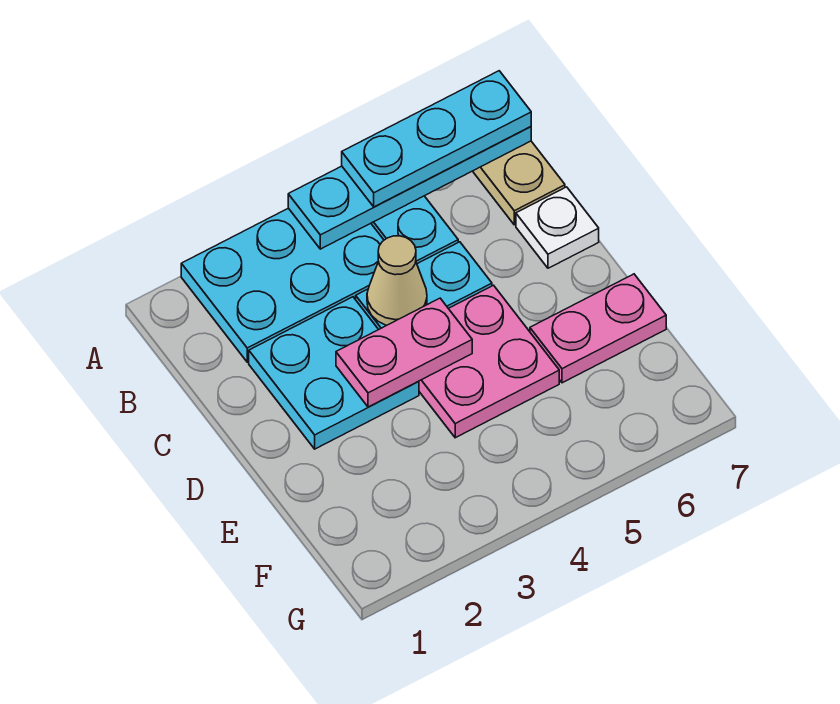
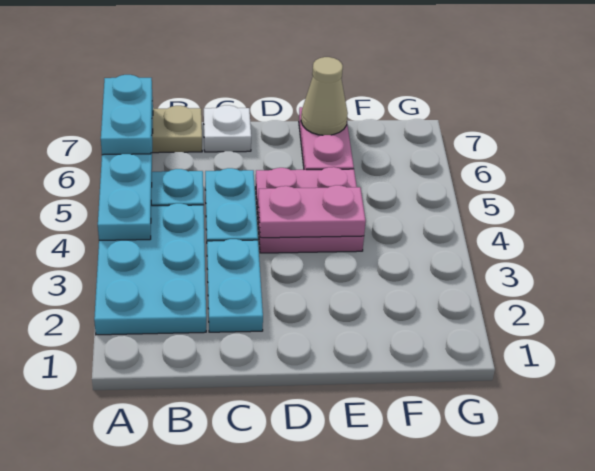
cyan 1x3 plate [342,71,531,207] -> cyan 1x2 plate [101,75,152,155]
cyan 2x2 plate [249,297,419,449] -> cyan 1x2 plate [207,239,263,332]
tan 1x1 cone [367,236,427,325] -> tan 1x1 cone moved to [301,57,348,135]
pink 1x2 plate [336,298,472,407] -> pink 1x2 plate turned to [258,185,366,238]

